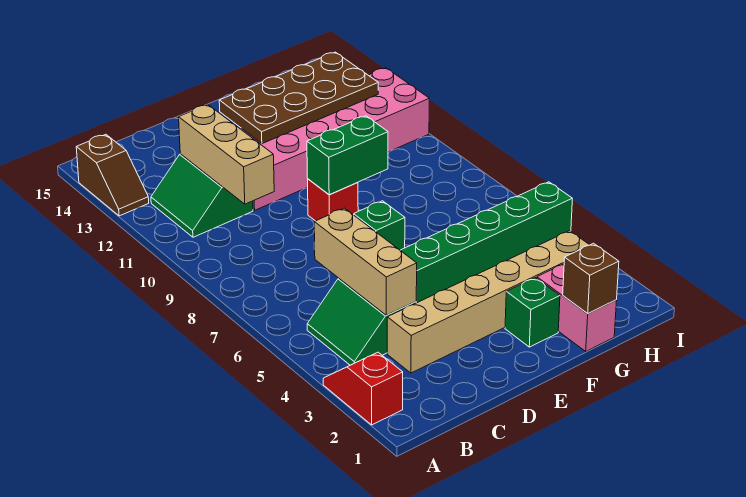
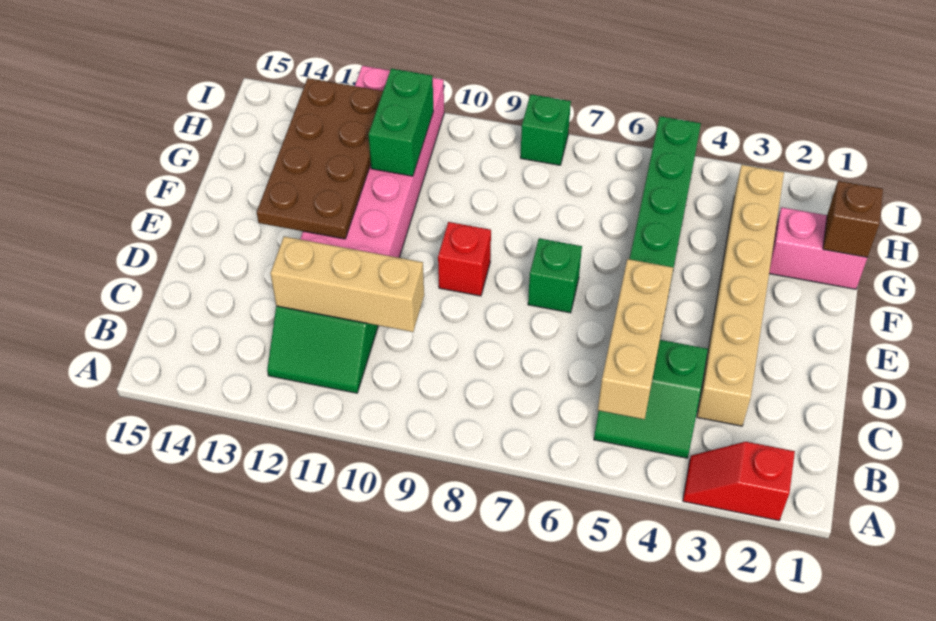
brown 1x2 slope [76,135,149,216] -> none
tan 1x3 brick [314,208,417,315] -> tan 1x3 brick turned to [598,259,673,419]
green 1x2 brick [307,116,388,195] -> green 1x2 brick moved to [369,69,433,176]
green 1x1 brick [505,278,560,347] -> green 1x1 brick moved to [520,94,571,165]

